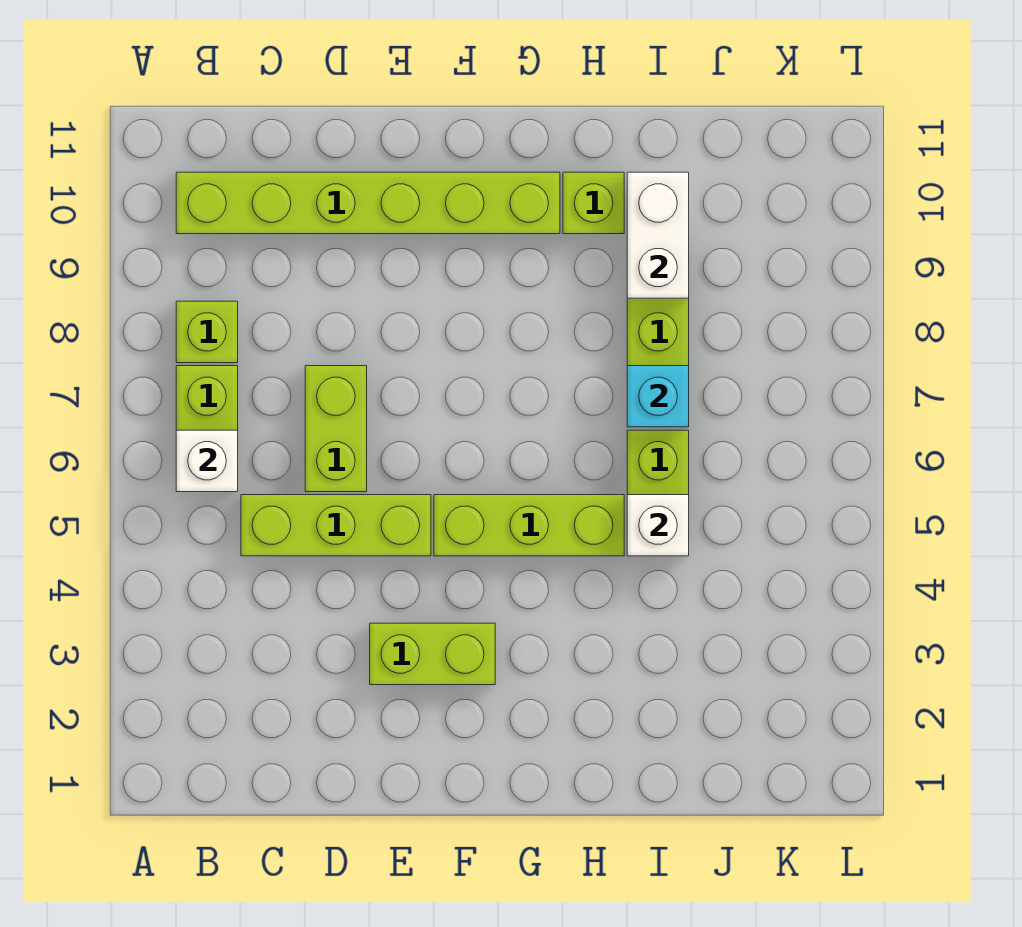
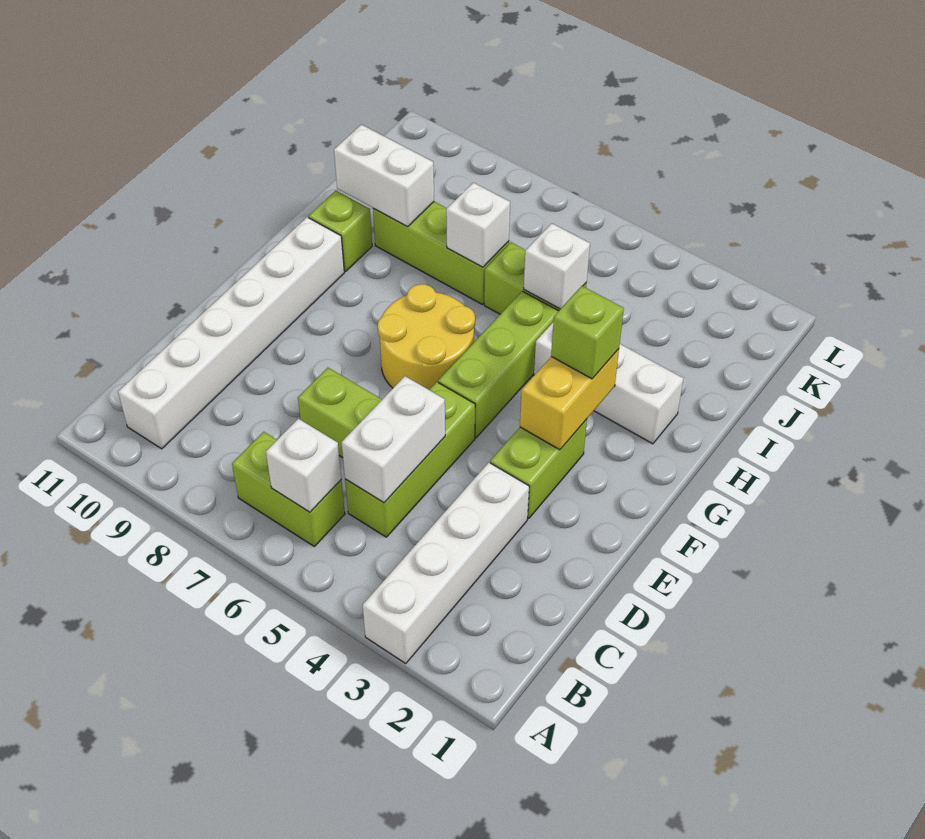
none -> white 1x4 brick [363,463,529,663]
lime 1x1 brick [176,301,238,363] -> lime 1x1 brick moved to [551,286,624,379]
lime 1x6 brick [176,172,560,234] -> white 1x6 brick [118,217,344,449]
none -> white 1x2 brick [341,376,445,503]
none -> yellow 1x2 brick [520,349,619,450]
none -> yellow 2x2 round brick [378,284,475,390]
none -> white 1x3 brick [534,323,683,444]
cyan 1x1 brick [627,366,689,427] -> white 1x1 brick [446,183,510,267]

